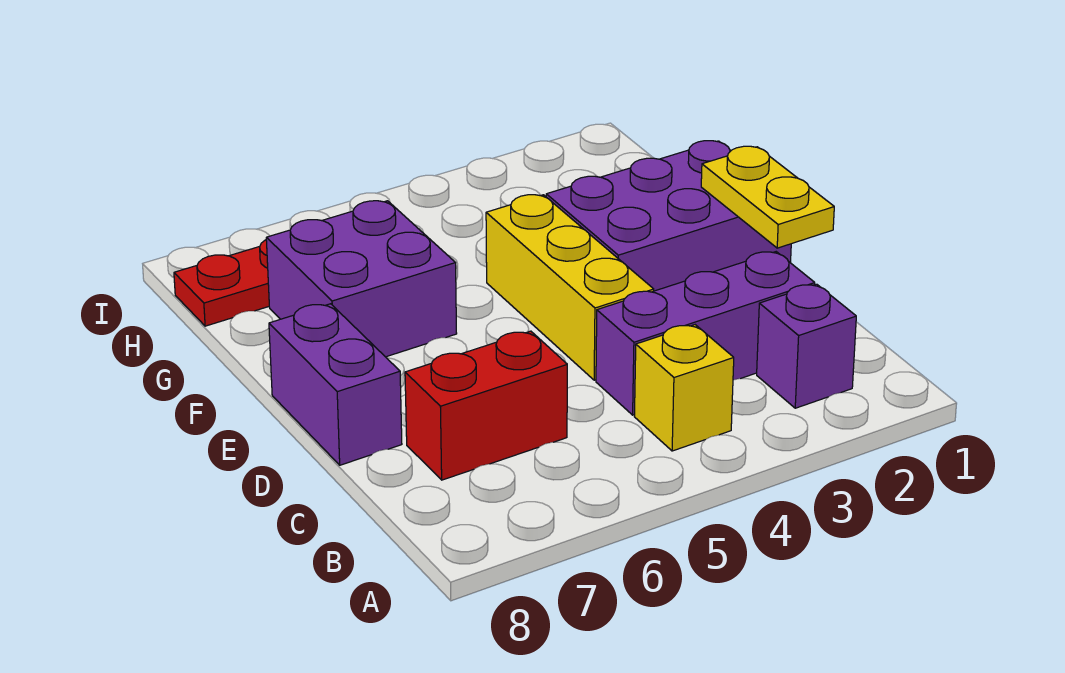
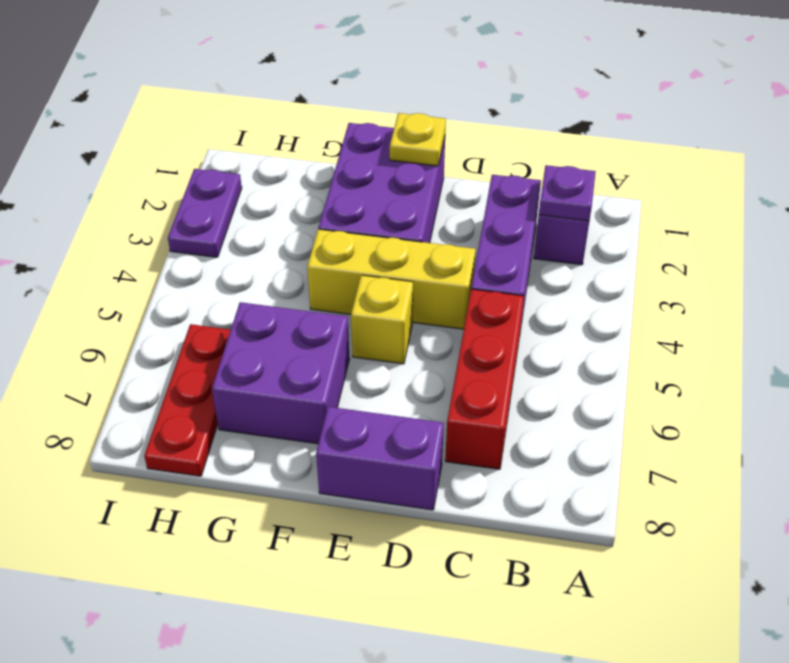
none -> purple 1x1 plate [539,165,596,221]
yellow 1x1 brick [634,325,734,451] -> yellow 1x1 brick moved to [351,275,413,364]
red 1x2 brick [405,331,567,480] -> red 1x3 brick [445,289,524,469]
yellow 1x2 plate [701,146,834,248] -> yellow 1x1 plate [390,113,446,166]
none -> purple 1x2 plate [168,169,242,257]

